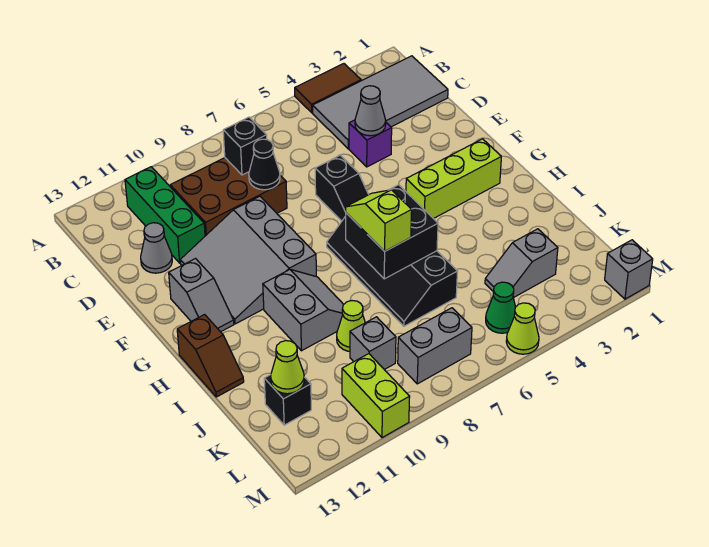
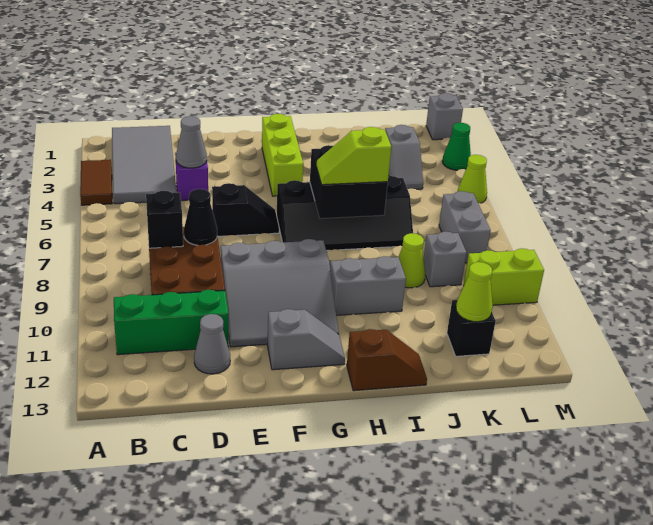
green 1x1 cone [486,282,515,333] -> green 1x1 cone moved to [443,123,471,170]

